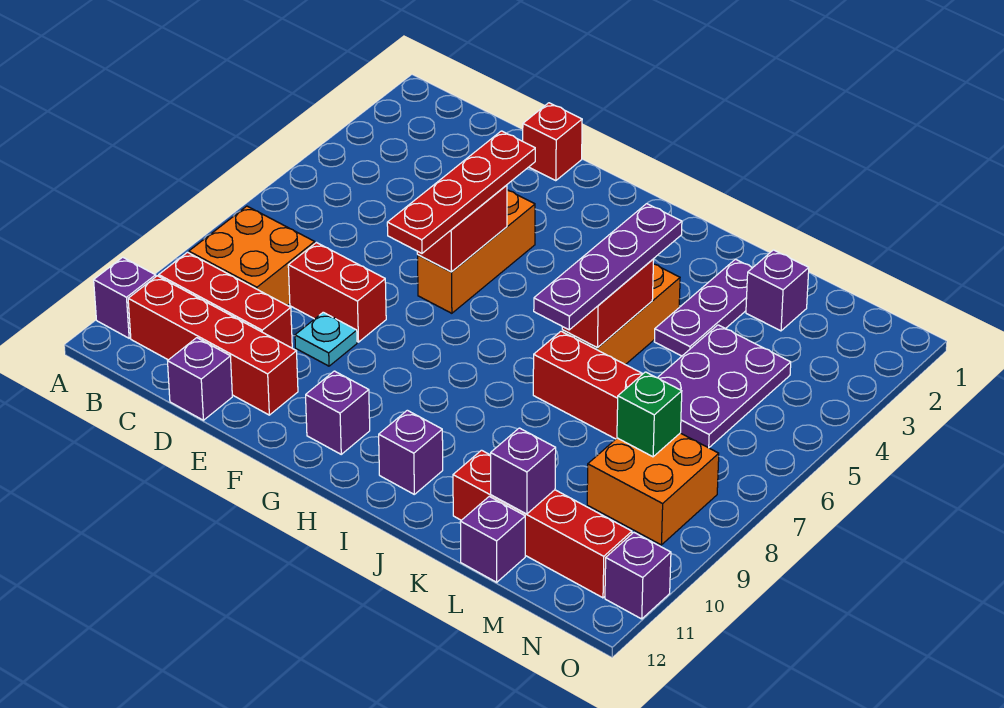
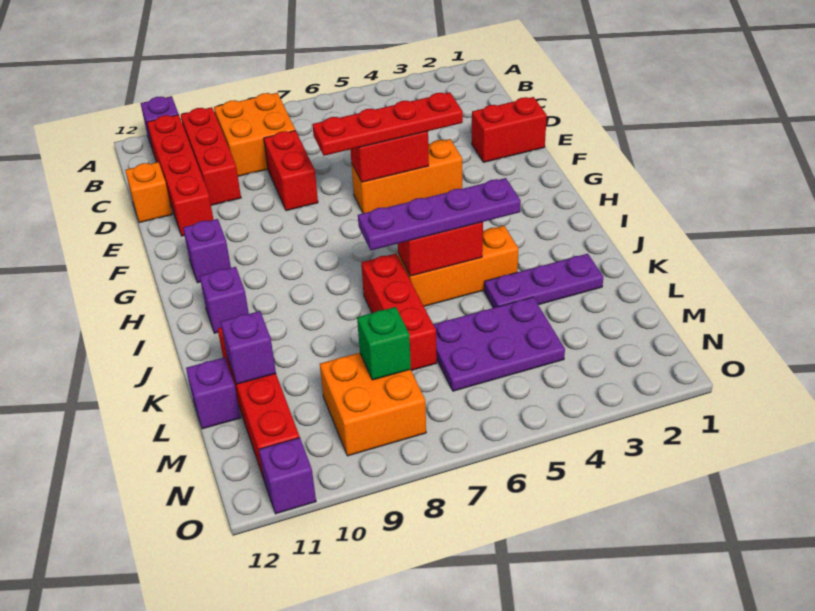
purple 1x1 brick [168,338,232,420] -> orange 1x1 brick [125,162,172,223]
red 1x1 brick [523,103,582,181] -> red 1x2 brick [472,97,547,162]
cyan 1x1 plate [295,312,357,366] -> none
purple 1x1 brick [746,250,809,331] -> none

